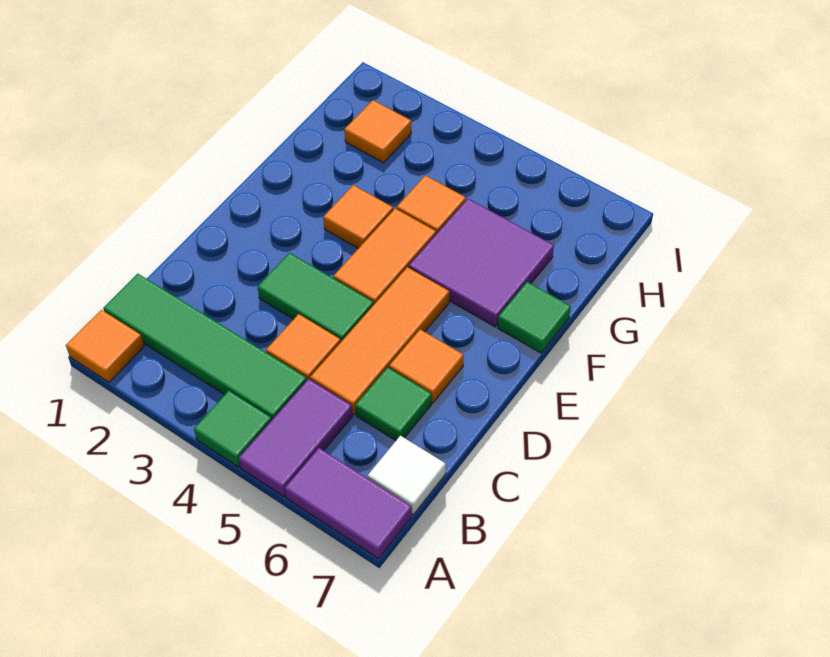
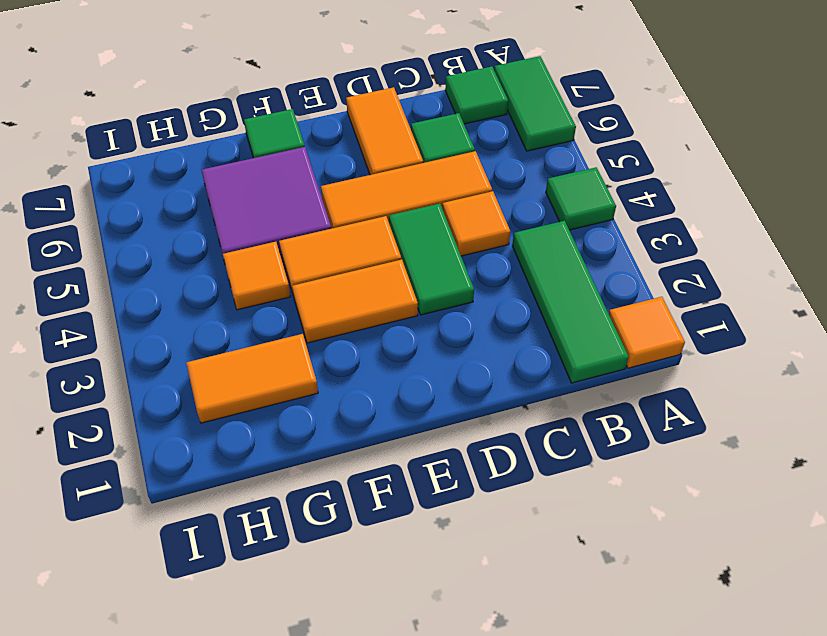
purple 1x2 tile [239,379,352,497] -> none
purple 1x2 tile [285,448,412,559] -> green 1x2 tile [494,56,576,151]
green 1x4 tile [103,274,307,420] -> green 1x3 tile [512,221,629,383]
white 1x1 tile [368,436,446,515] -> green 1x1 tile [445,67,508,124]
orange 1x1 tile [389,329,464,403] -> orange 1x2 tile [346,87,423,175]
orange 1x1 tile [323,185,393,248] -> orange 1x2 tile [292,259,418,343]
orange 1x1 tile [344,100,411,163] -> orange 1x2 tile [186,334,318,423]

